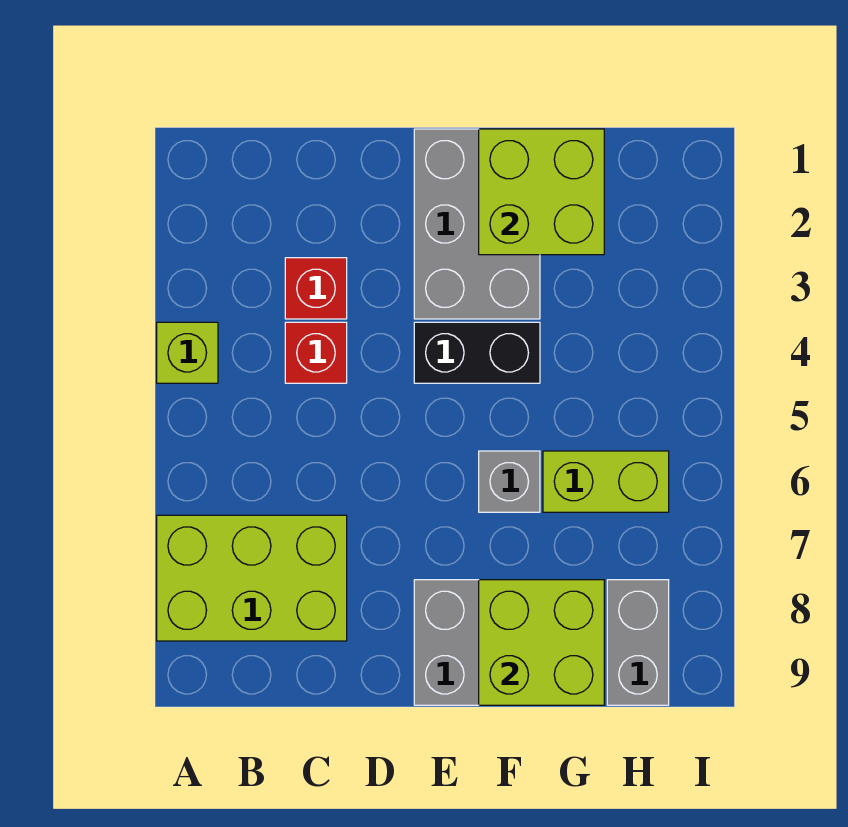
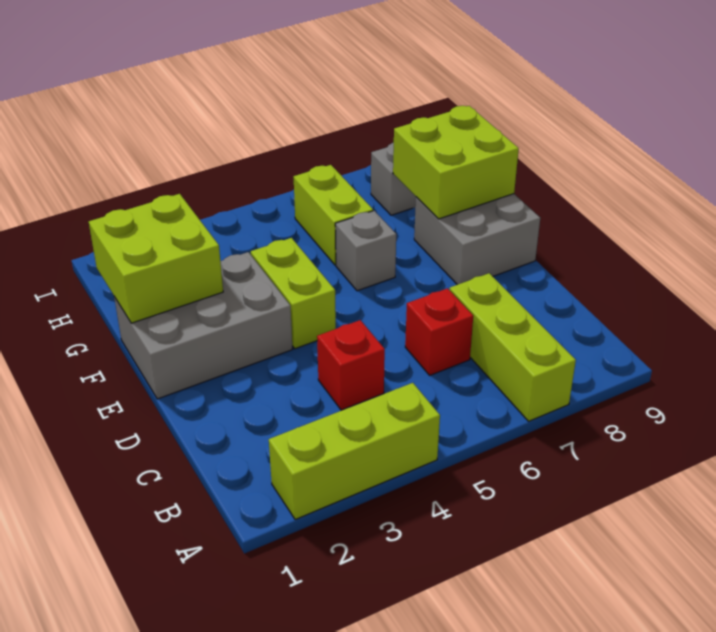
lime 1x1 brick [157,322,218,383] -> lime 1x3 brick [269,383,440,520]
lime 2x3 brick [157,515,347,641] -> lime 1x3 brick [450,273,576,421]
red 1x1 brick [285,258,347,319] -> red 1x1 brick moved to [405,288,473,375]
black 1x2 brick [414,322,540,383] -> lime 1x2 brick [251,238,336,349]

